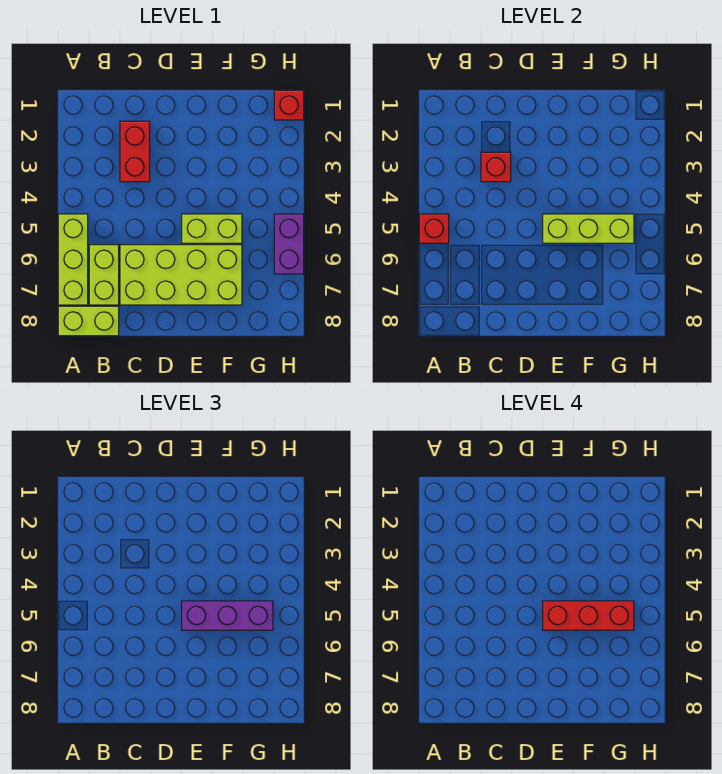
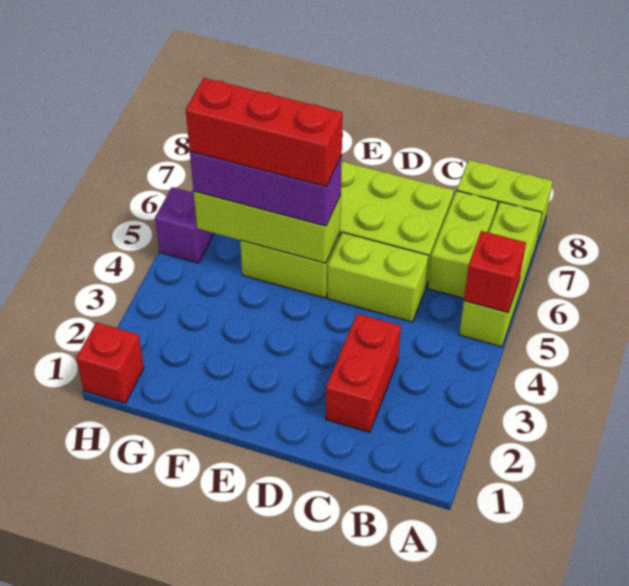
red 1x1 brick [481,152,511,182] -> none
none -> lime 1x2 brick [327,232,428,322]
purple 1x2 brick [274,214,304,274] -> purple 1x1 brick [155,187,214,263]

